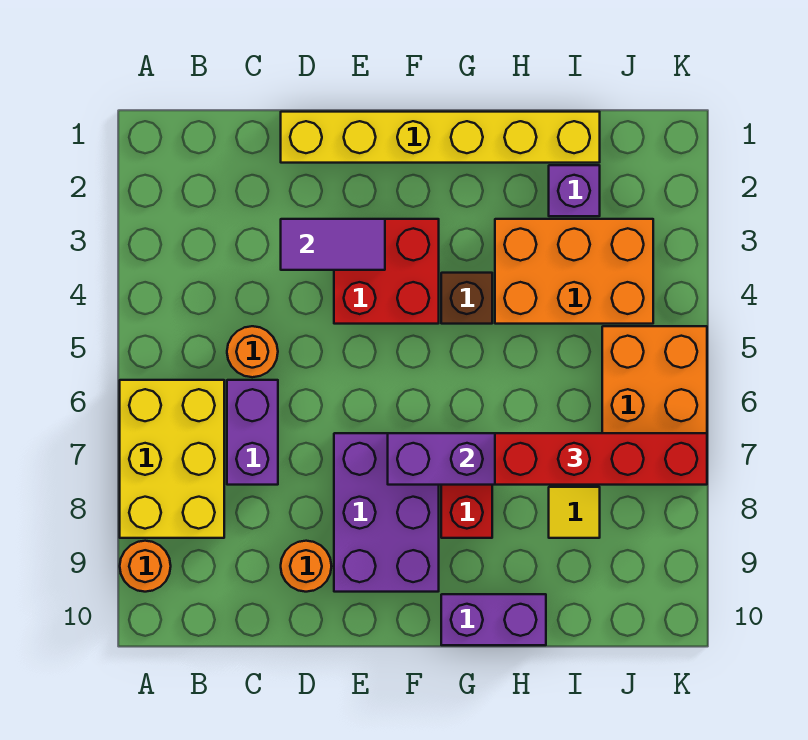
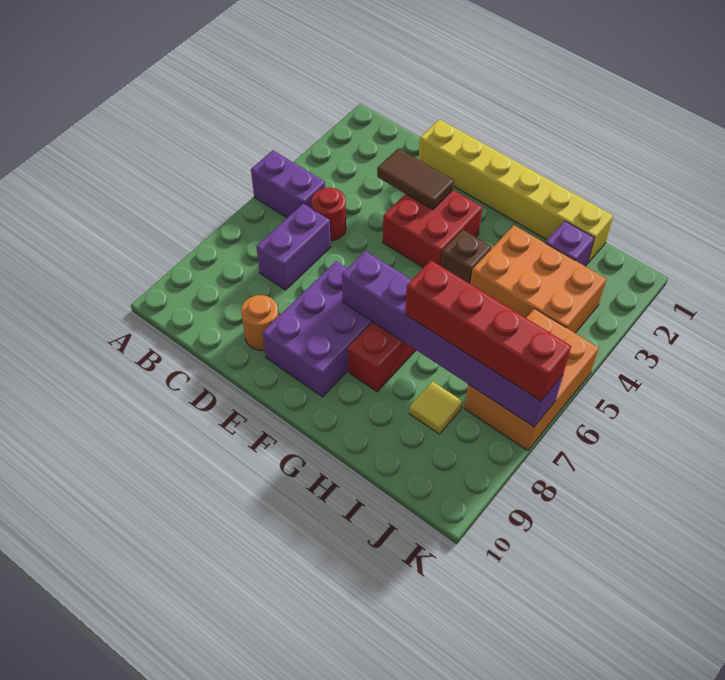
yellow 2x3 brick [120,380,224,538] -> none
orange 1x1 round brick [120,541,171,592] -> none
orange 1x1 round brick [227,326,278,377] -> red 1x1 round brick [311,187,346,241]
purple 1x2 tile [281,219,385,270] -> brown 1x2 tile [377,148,454,210]
purple 1x2 brick [441,594,546,645] -> purple 1x2 brick moved to [251,150,325,218]

